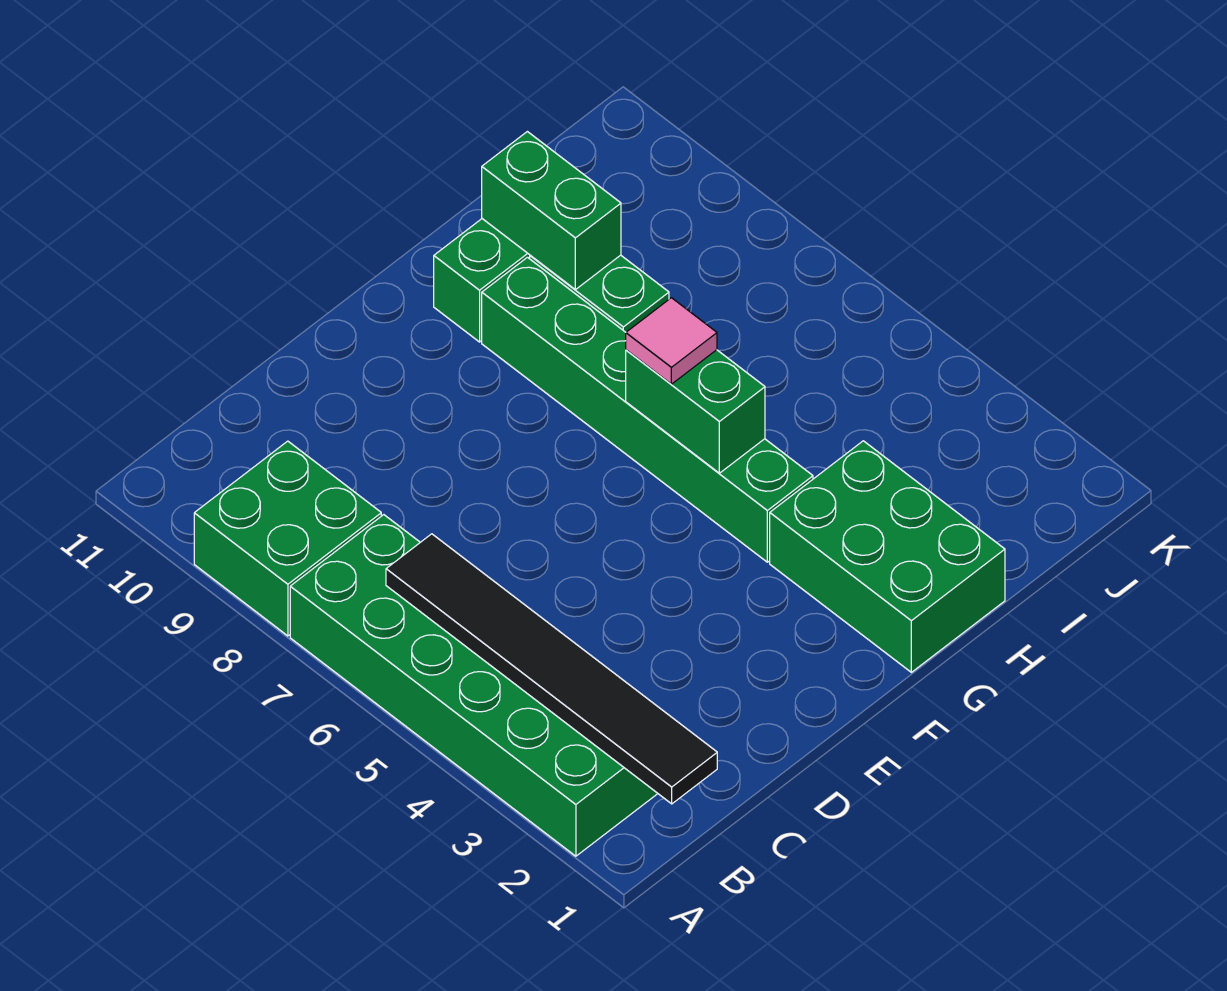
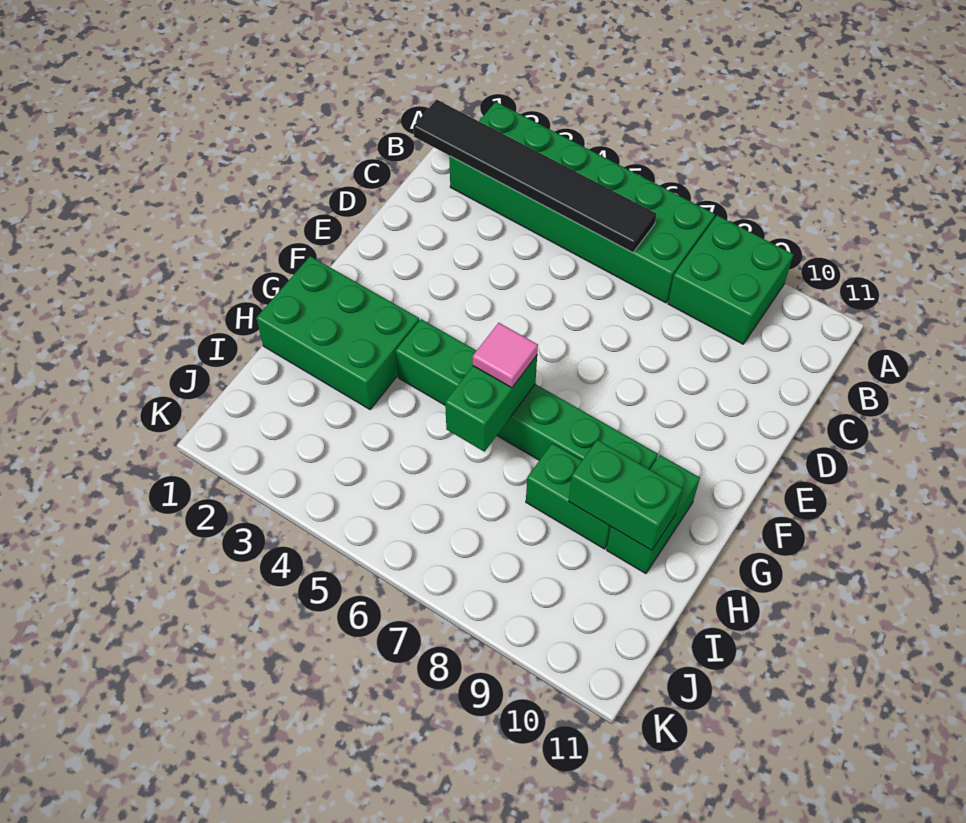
green 1x2 brick [626,350,765,473] -> green 1x2 brick turned to [445,356,537,452]

